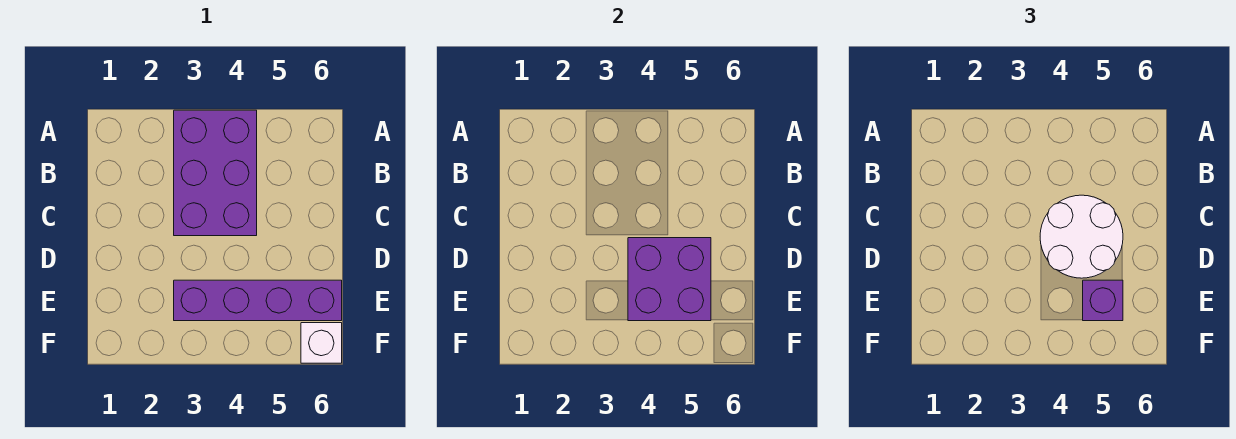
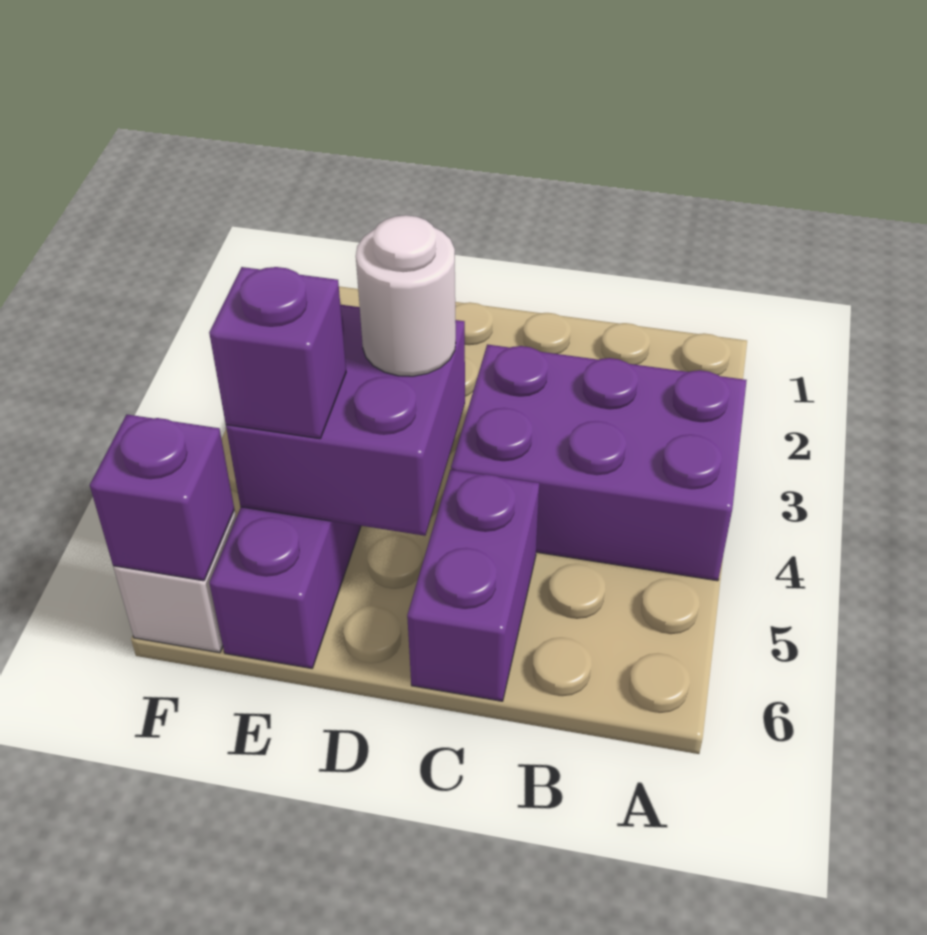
white 2x2 round brick [1040,195,1123,278] -> white 1x1 round brick [356,215,456,376]
none -> purple 1x2 brick [407,470,539,701]
none -> purple 1x1 brick [90,415,234,581]

